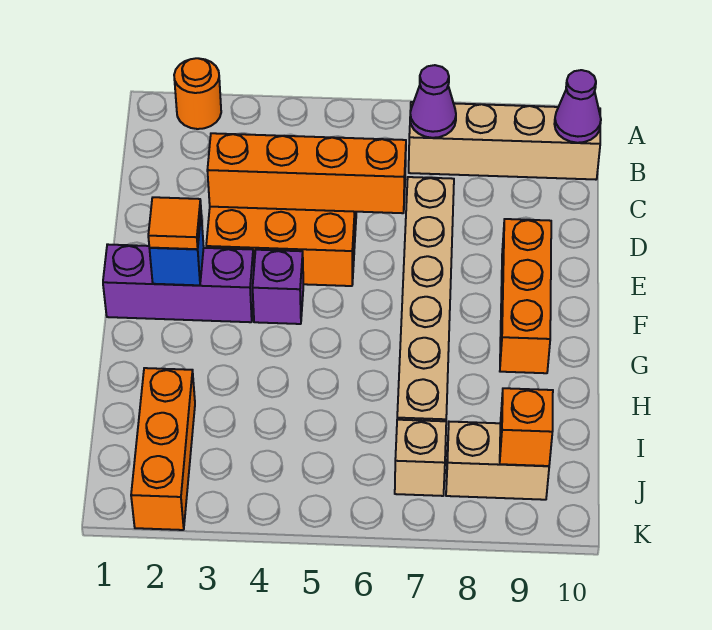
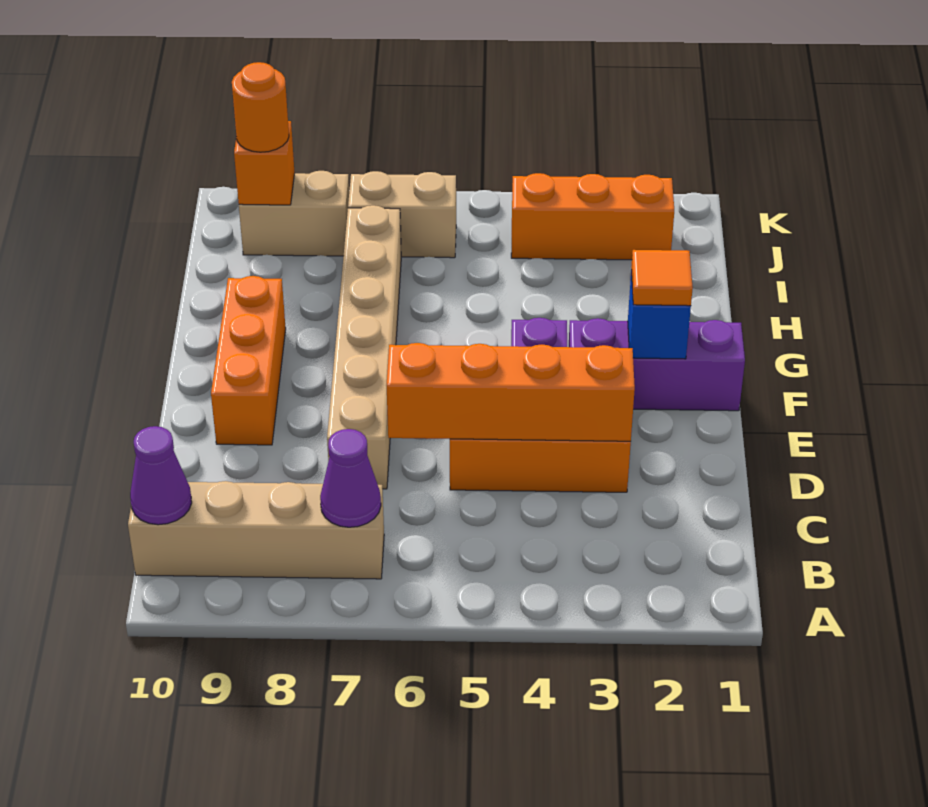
orange 1x1 round brick [174,58,221,129] -> orange 1x1 round brick moved to [232,62,289,152]
orange 1x3 brick [131,368,195,530] -> orange 1x3 brick turned to [511,173,674,260]
tan 1x1 brick [395,420,446,496] -> tan 1x2 brick [348,171,456,258]

